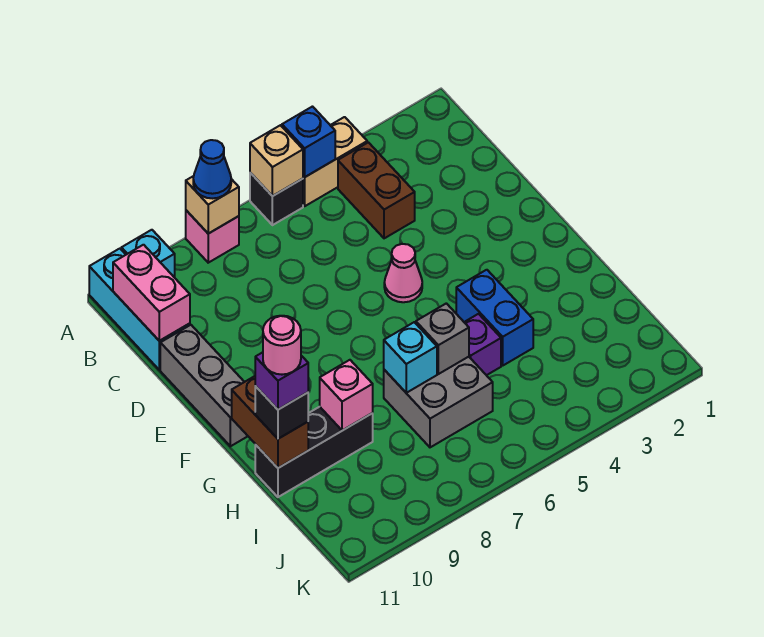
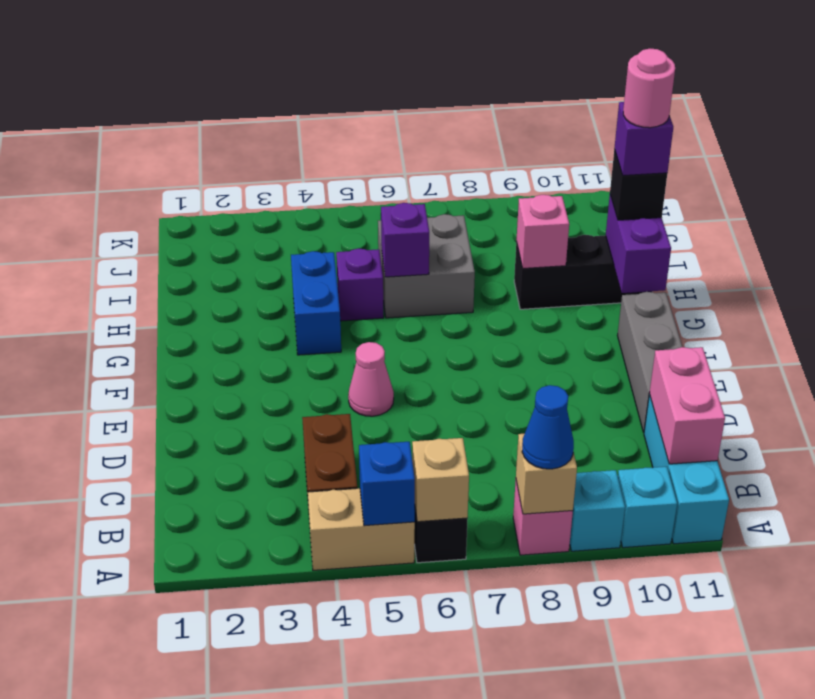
brown 1x2 brick [232,376,308,468] -> purple 1x2 brick [606,195,671,293]
grey 1x1 brick [416,303,469,374] -> purple 1x1 brick [381,203,429,277]
cyan 1x1 brick [384,322,437,393] -> cyan 1x1 brick moved to [570,470,625,551]

